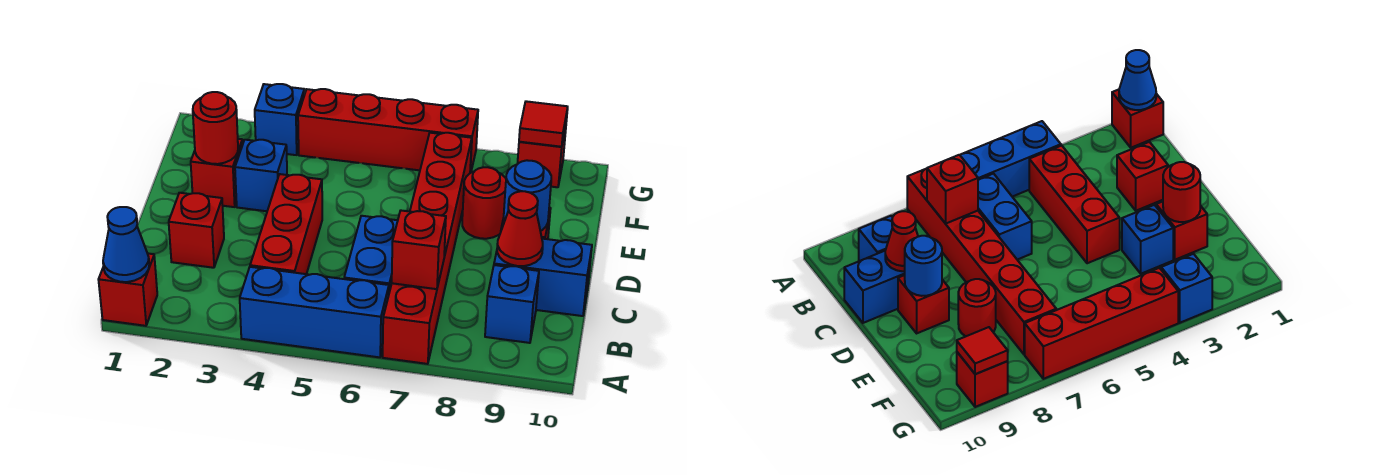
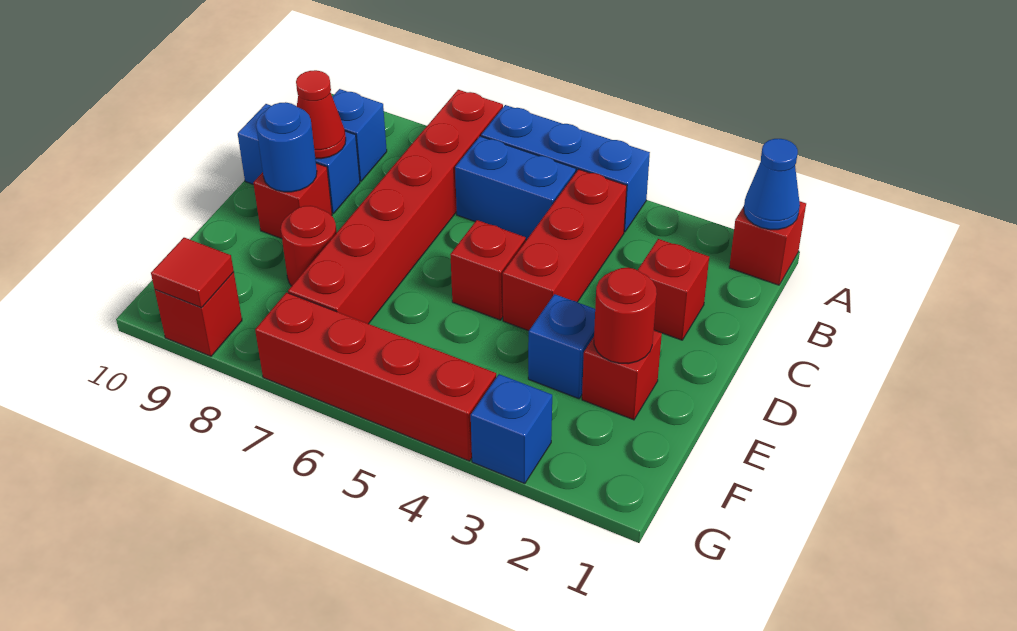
blue 1x2 brick [344,216,398,292] -> blue 1x2 brick turned to [455,136,576,240]
red 1x1 brick [392,211,446,289] -> red 1x1 brick moved to [450,220,526,320]

